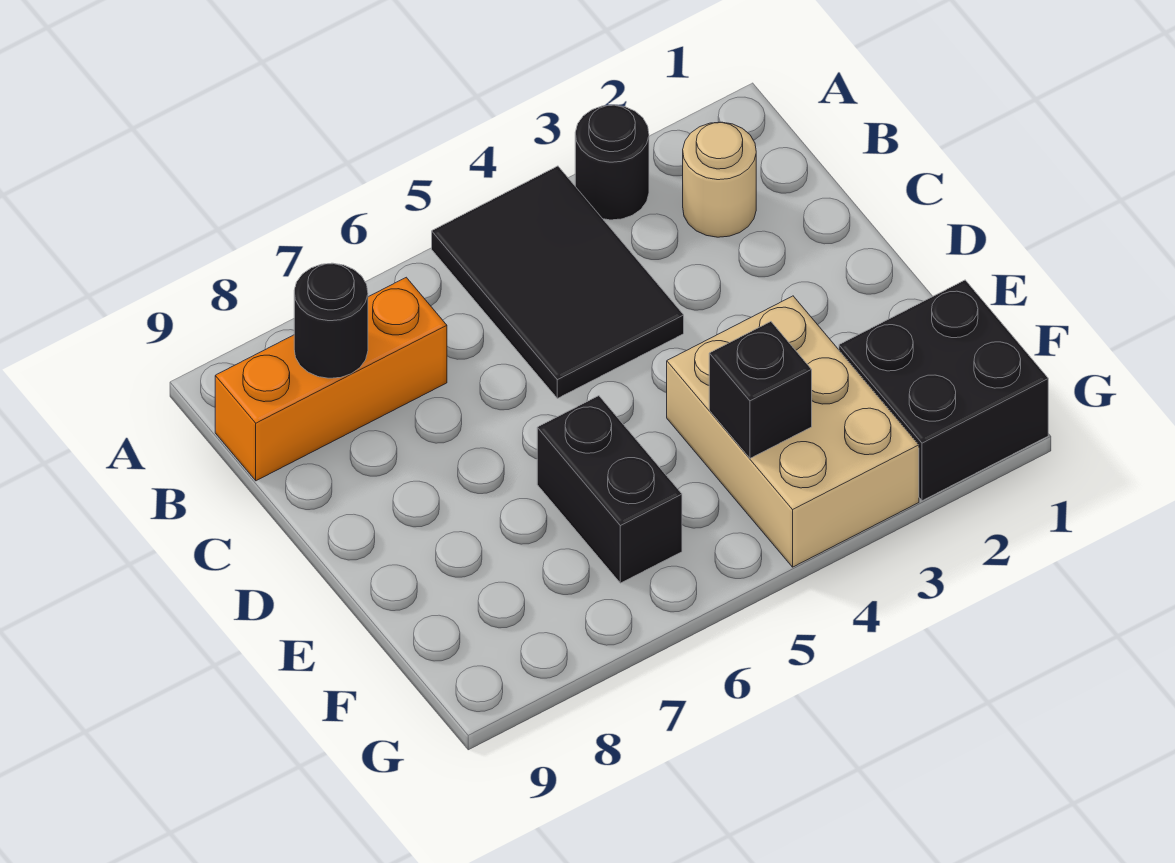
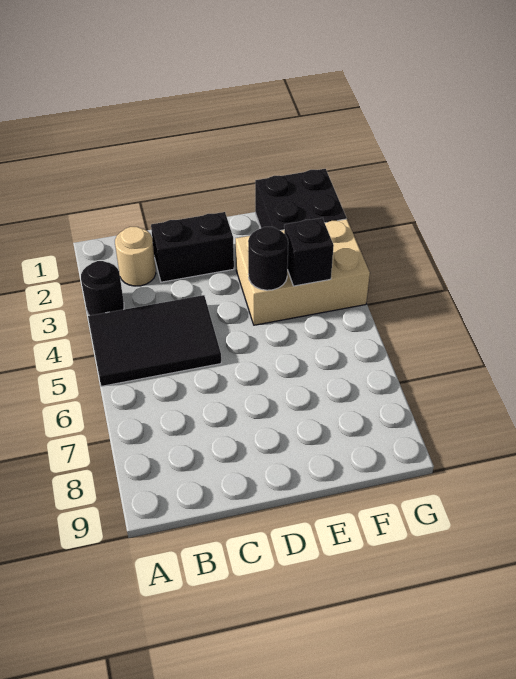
orange 1x3 brick [215,277,447,481] -> none
black 1x1 round brick [294,263,368,378] -> black 1x1 round brick moved to [248,227,288,290]
black 1x2 brick [537,396,682,583] -> black 1x2 brick moved to [151,212,234,282]

